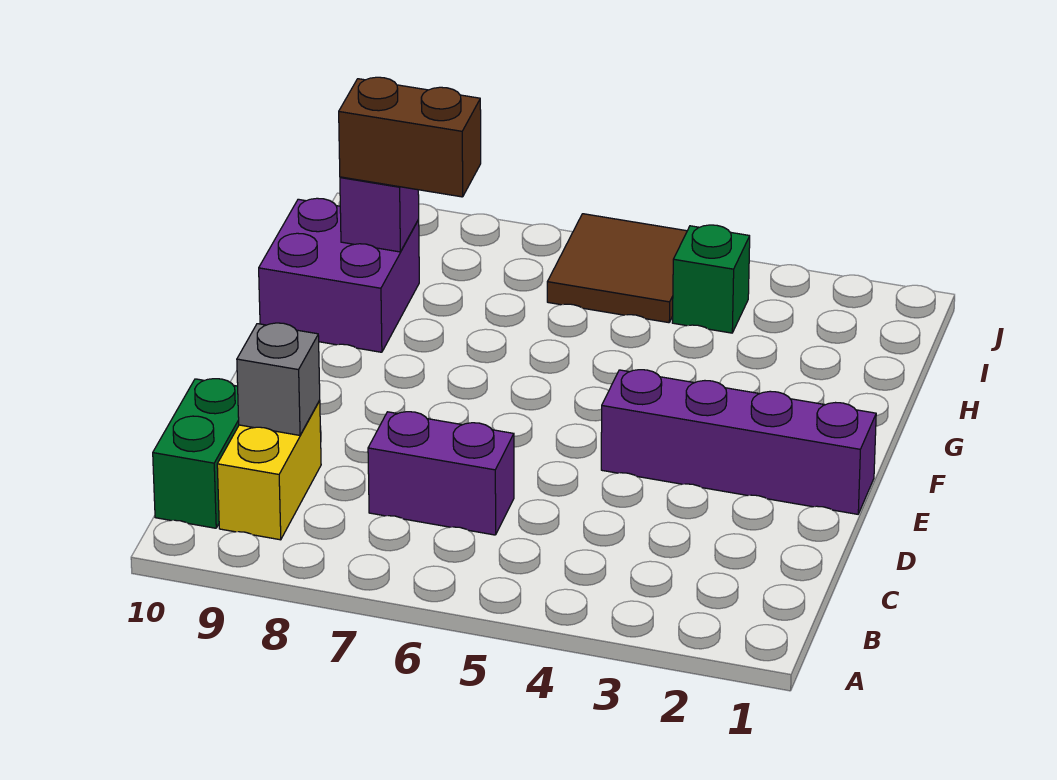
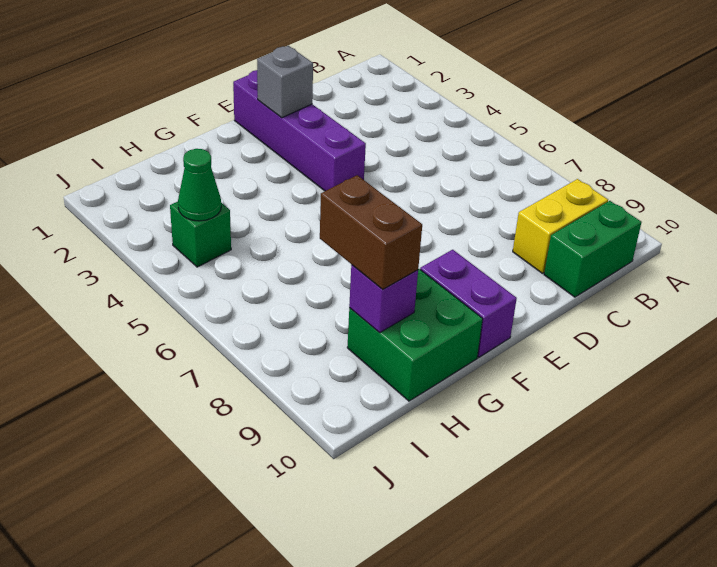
purple 1x2 brick [368,412,514,535] -> purple 1x2 brick moved to [420,250,517,357]
grey 1x1 brick [237,323,320,435] -> grey 1x1 brick moved to [257,46,313,118]
purple 2x2 brick [259,198,419,352] -> green 2x2 brick [347,269,483,401]
none -> green 1x1 cone [178,149,221,221]
brown 2x2 tile [547,214,687,323] -> none

